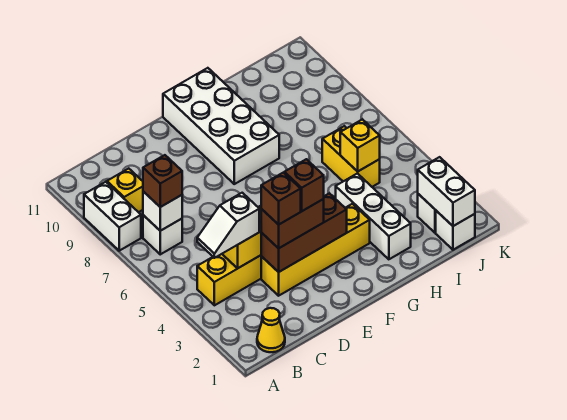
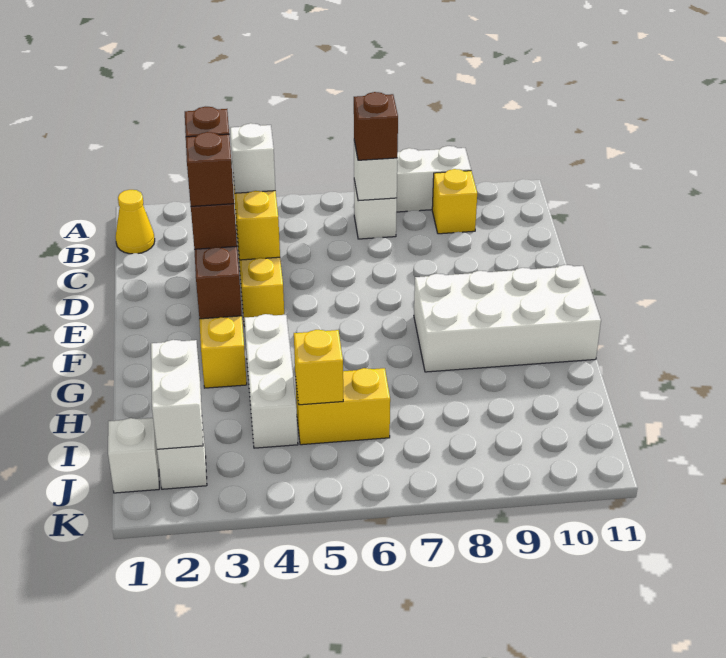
white 1x3 brick [336,173,411,259] -> white 1x3 brick turned to [244,314,298,448]
white 1x2 brick [418,157,475,226] -> white 1x2 brick turned to [151,340,203,449]

